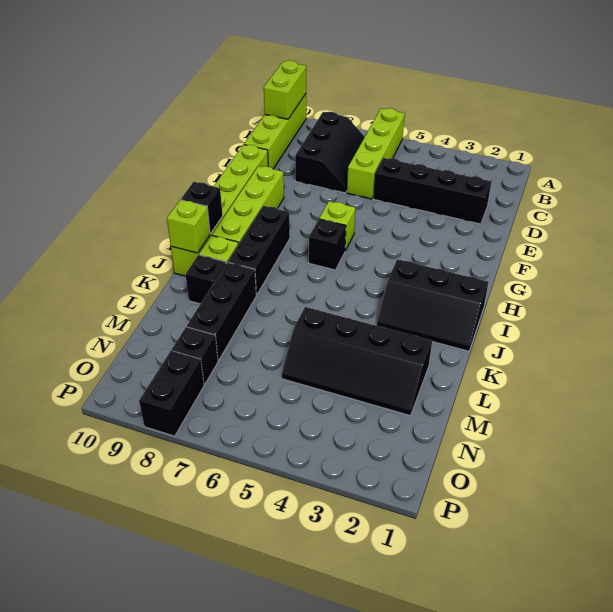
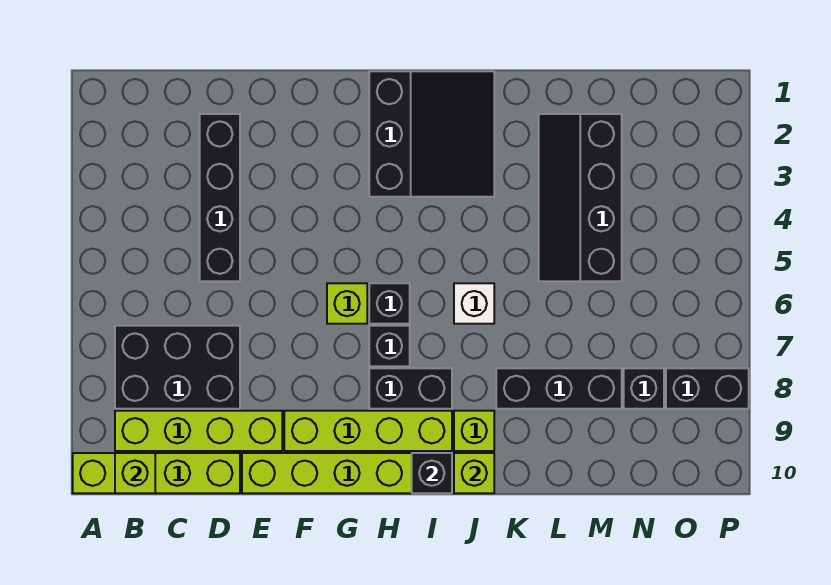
lime 1x4 brick [347,108,405,199] -> lime 1x4 brick moved to [115,411,282,451]
lime 1x2 brick [264,61,306,119] -> lime 1x1 brick [115,453,155,493]
black 2x3 slope [295,112,364,193] -> black 2x3 brick [115,326,240,409]
black 1x3 brick [228,206,290,295] -> black 1x2 brick [369,368,452,409]
black 2x3 slope [377,259,489,351] -> black 3x3 slope [369,71,494,197]
none -> white 1x1 brick [454,283,494,324]
black 1x1 brick [185,255,226,304] -> black 1x1 brick moved to [369,326,410,366]
black 2x4 slope [282,307,432,416] -> black 2x4 slope turned to [539,114,622,281]

